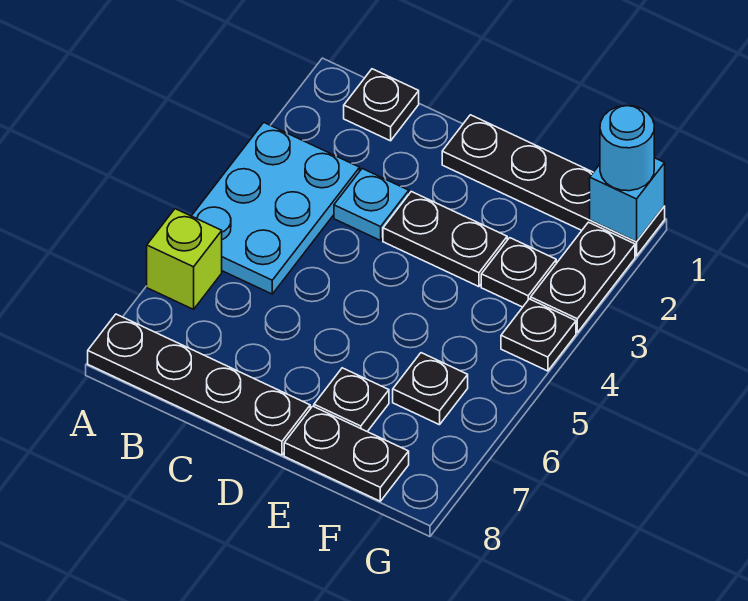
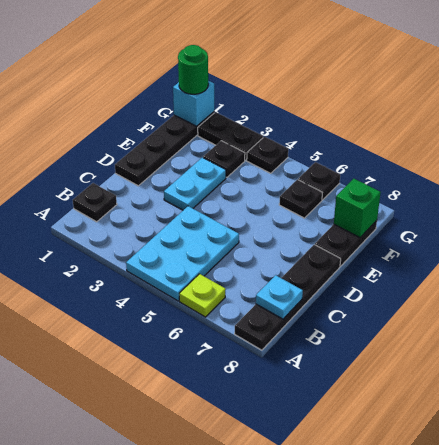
cyan 2x3 plate [192,123,360,294] -> cyan 2x3 plate turned to [126,206,239,301]
lime 1x1 brick [147,209,222,309] -> lime 1x1 plate [179,274,226,317]
cyan 1x1 plate [334,169,409,240] -> cyan 1x1 plate moved to [256,275,303,319]
black 1x2 plate [383,192,507,287] -> cyan 1x2 plate [164,157,226,210]
black 1x1 plate [314,368,389,431] -> black 1x1 plate moved to [298,162,340,200]
none -> green 1x1 brick [334,179,381,238]
cyan 1x1 round brick [600,106,654,191] -> green 1x1 round brick [178,45,208,94]

